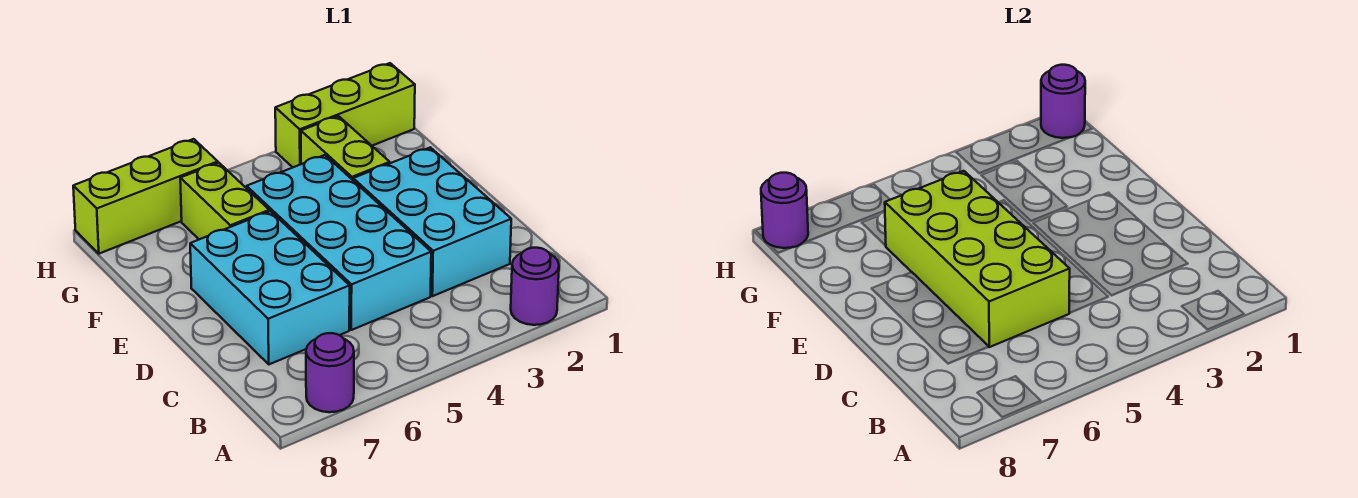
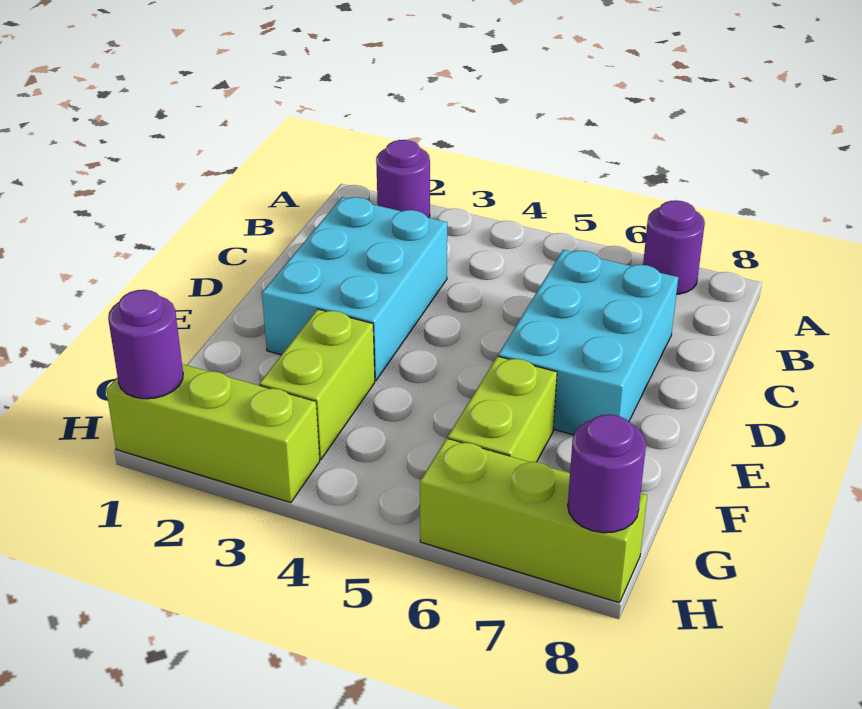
cyan 2x4 brick [247,155,431,330] -> none
lime 2x4 brick [885,171,1070,347] -> none

